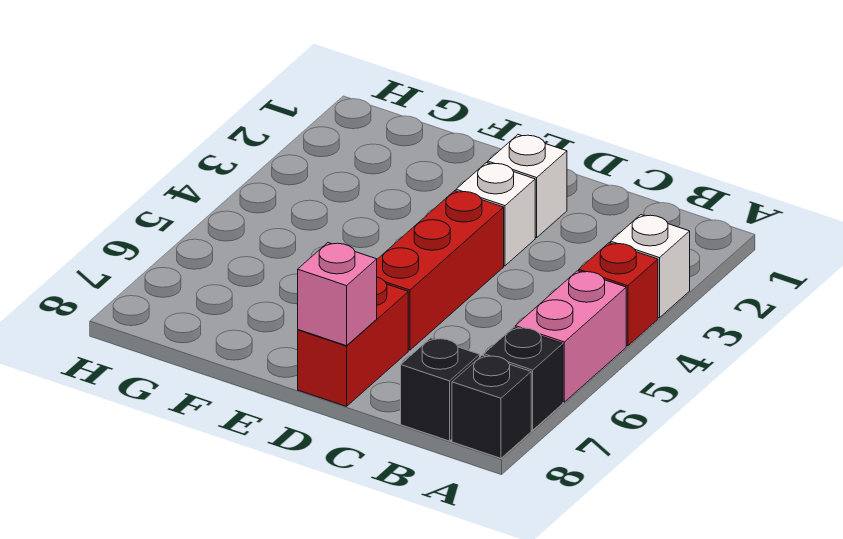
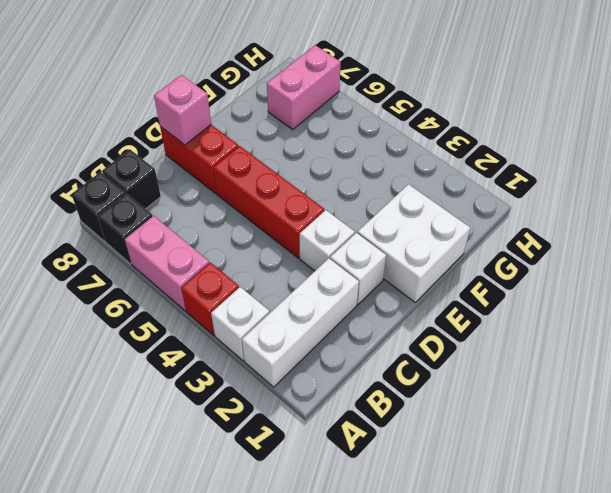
none -> white 1x3 brick [242,258,359,387]
none -> white 2x2 brick [358,184,470,302]
none -> pink 1x2 brick [267,45,341,129]

